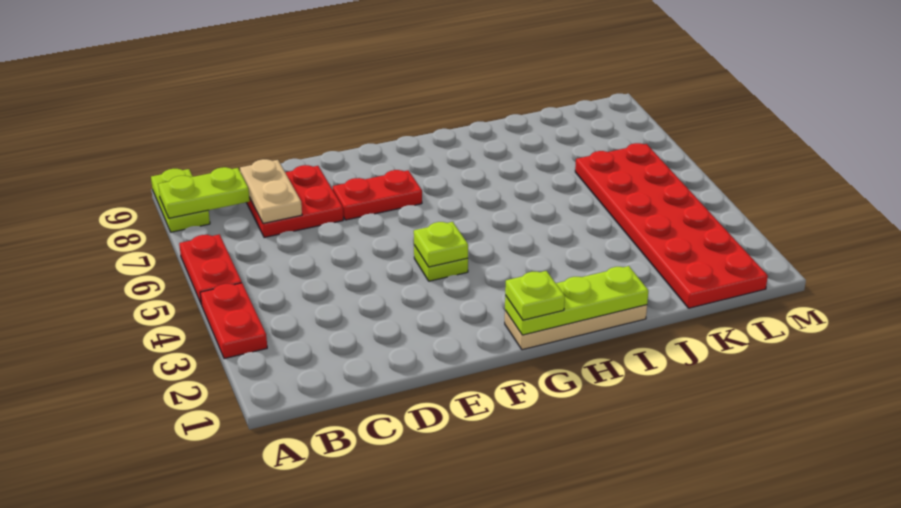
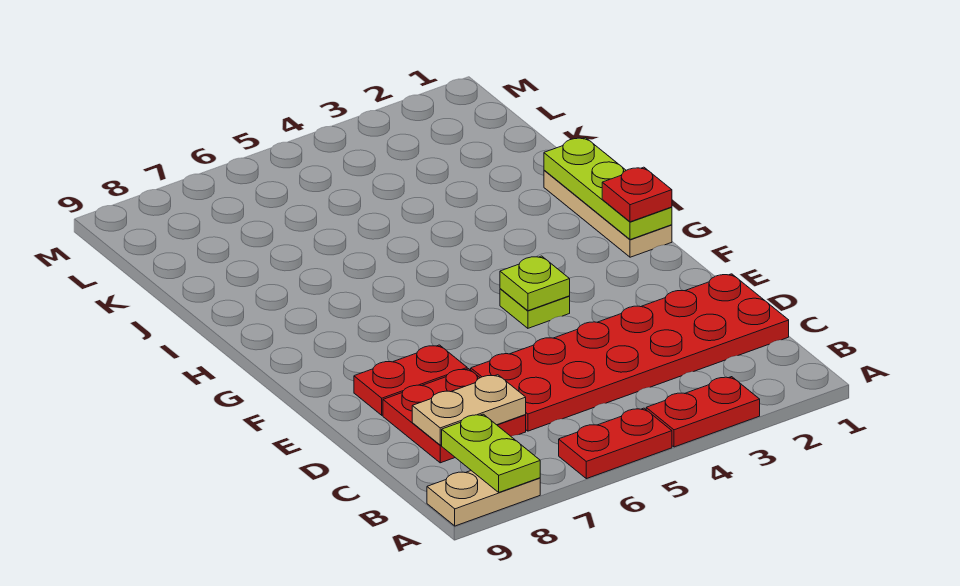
lime 1x2 plate [151,169,210,232] -> tan 1x2 plate [427,471,540,526]
red 1x2 plate [333,170,422,220] -> red 1x2 plate turned to [354,345,467,415]
lime 1x1 plate [505,271,565,320] -> red 1x1 plate [602,167,672,222]
red 2x6 plate [575,143,768,308] -> red 2x6 plate moved to [471,274,789,431]

